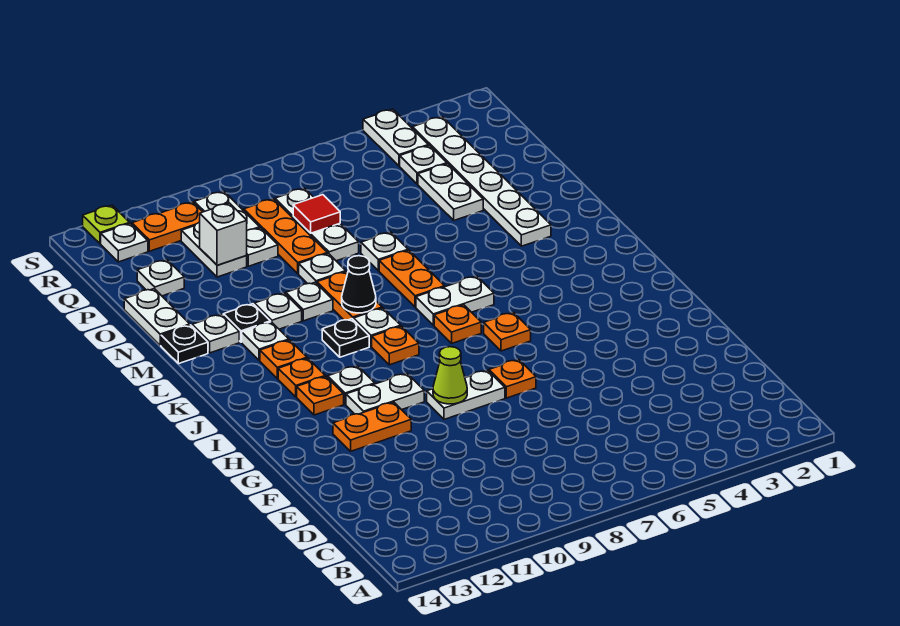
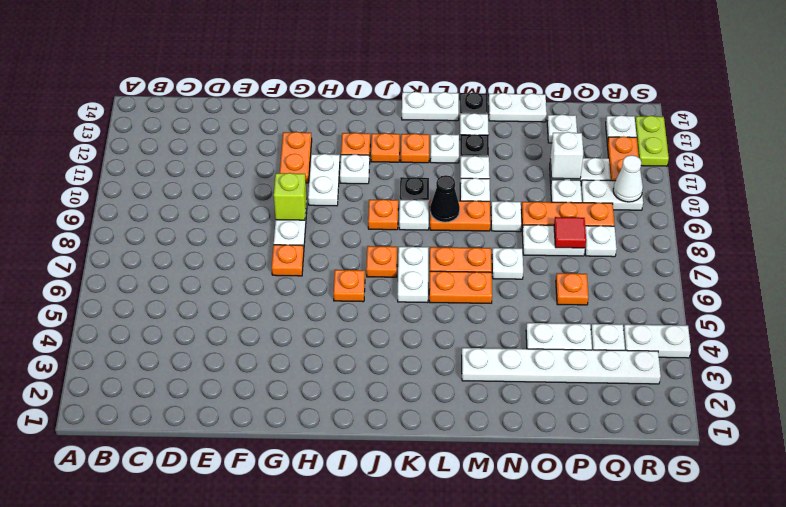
lime 1x1 cone [433,347,467,404] -> lime 1x1 brick [274,173,307,220]
none -> white 1x2 plate [402,92,459,121]
none -> orange 1x2 plate [429,271,492,303]
none -> orange 1x1 plate [556,273,589,305]
none -> white 1x1 cone [613,155,643,202]
lime 1x1 plate [83,205,130,244] -> lime 1x2 plate [635,116,669,166]

